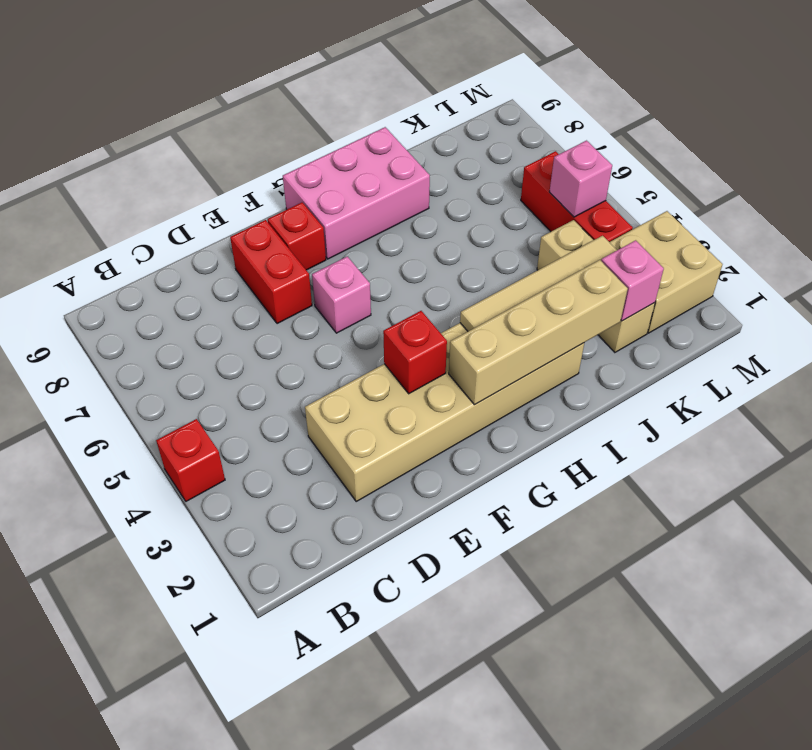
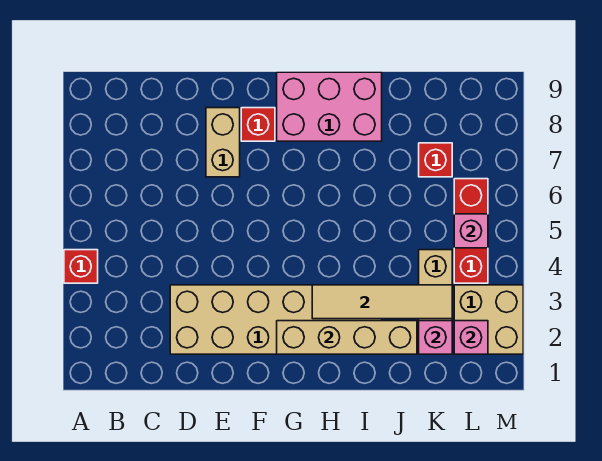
red 1x2 brick [230,220,312,324] -> tan 1x2 brick [206,108,240,177]
red 1x1 brick [383,311,447,394] -> red 1x1 brick moved to [419,143,452,177]
pink 1x1 brick [312,256,371,333] -> pink 1x1 brick moved to [454,321,488,354]

